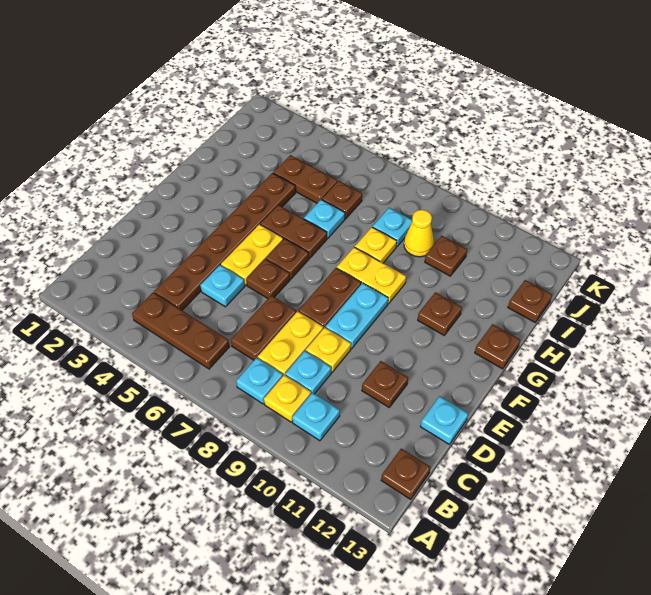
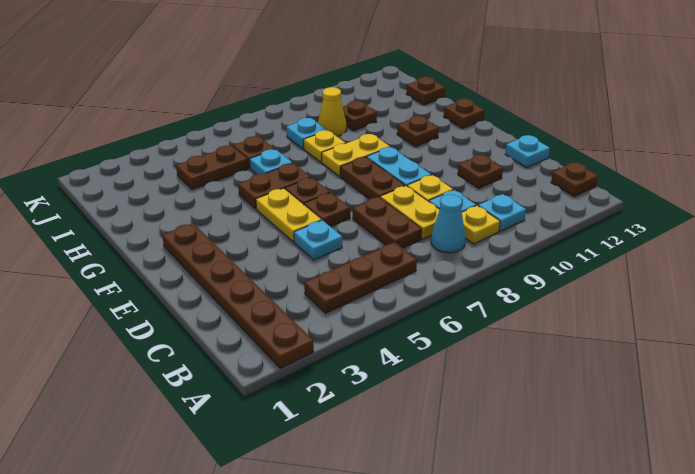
cyan 1x1 plate [236,358,283,404] -> cyan 1x1 cone [431,194,466,253]
brown 1x6 plate [154,173,296,310] -> brown 1x6 plate moved to [162,223,314,368]

